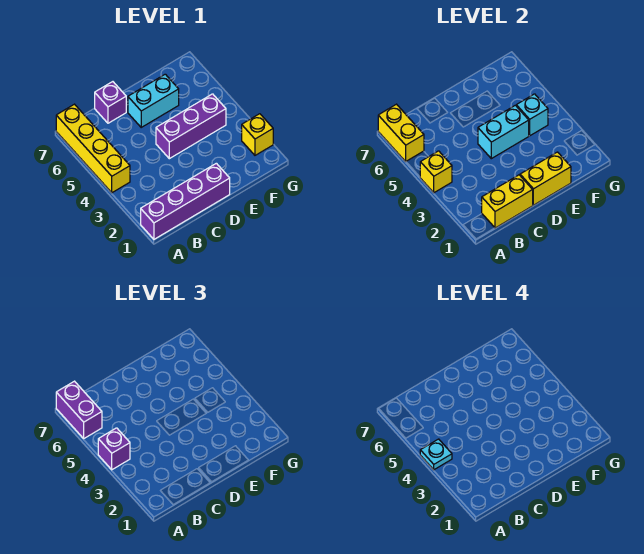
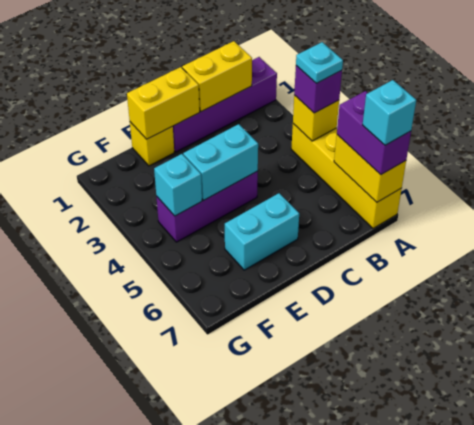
none -> cyan 1x1 brick [363,80,416,145]
purple 1x1 brick [95,82,126,123] -> none
yellow 1x1 brick [242,114,273,155] -> yellow 1x1 brick moved to [130,122,174,166]

